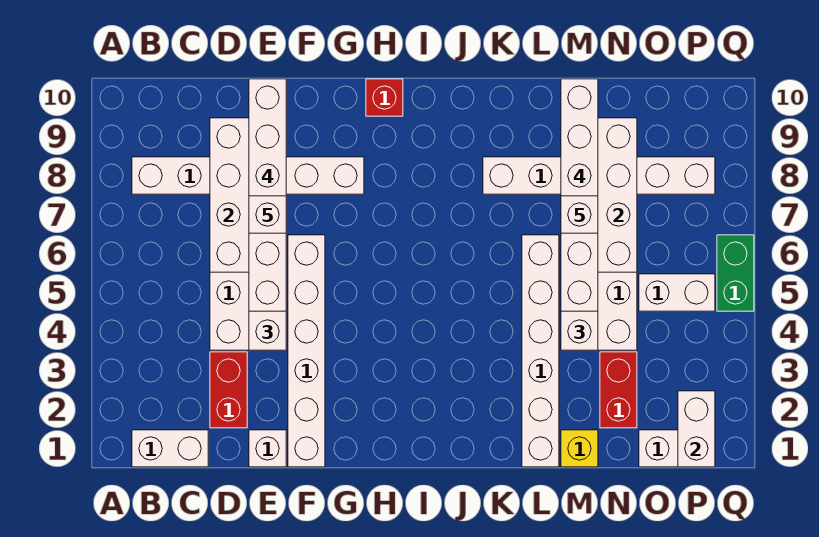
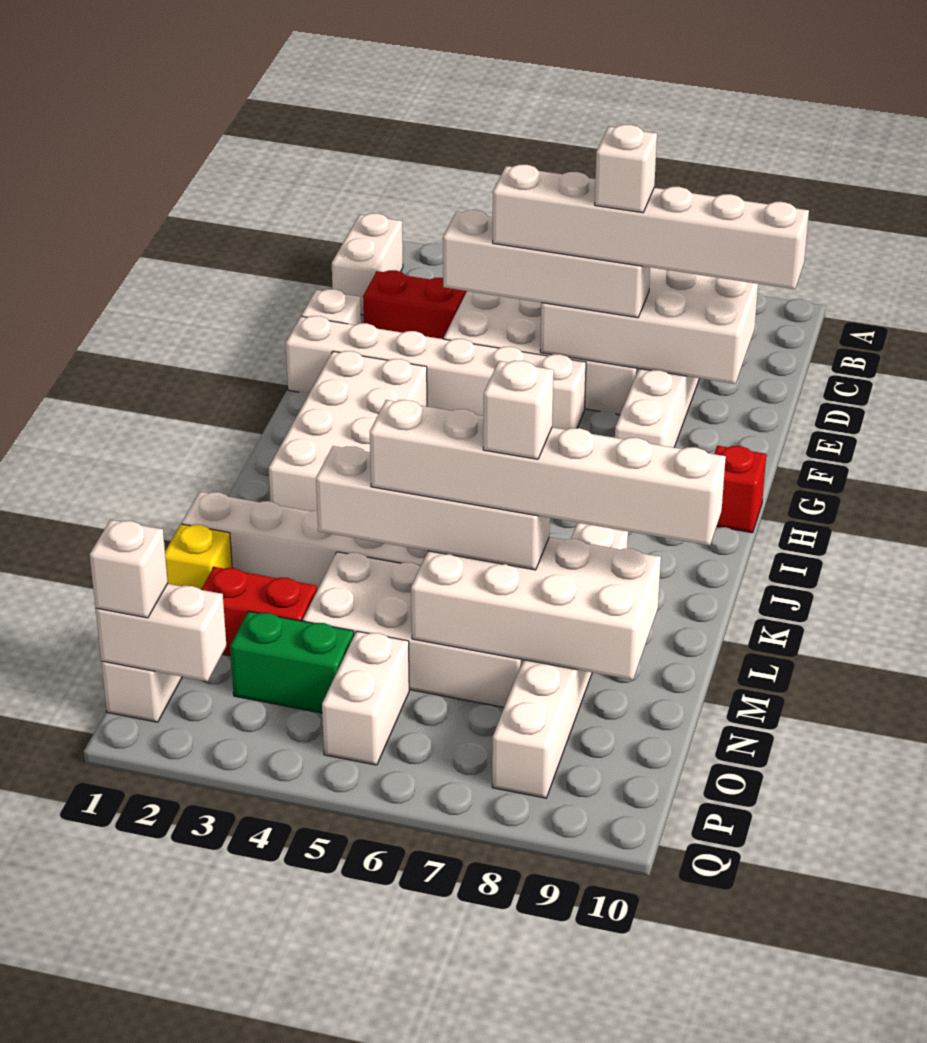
none -> white 2x4 brick [269,351,427,511]
none -> white 1x1 brick [89,520,168,618]
green 1x2 brick [717,235,754,311] -> green 1x2 brick moved to [230,611,354,713]

